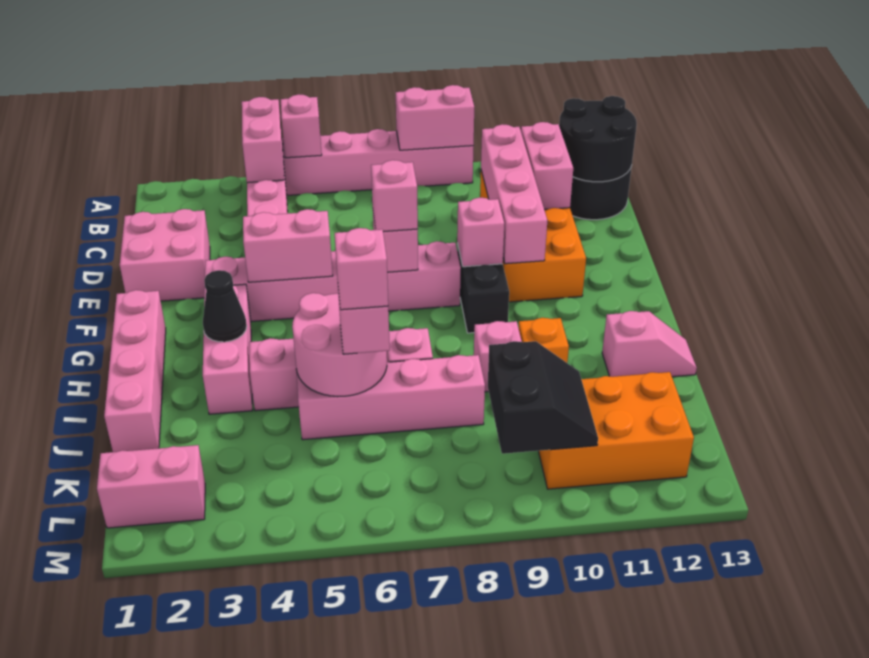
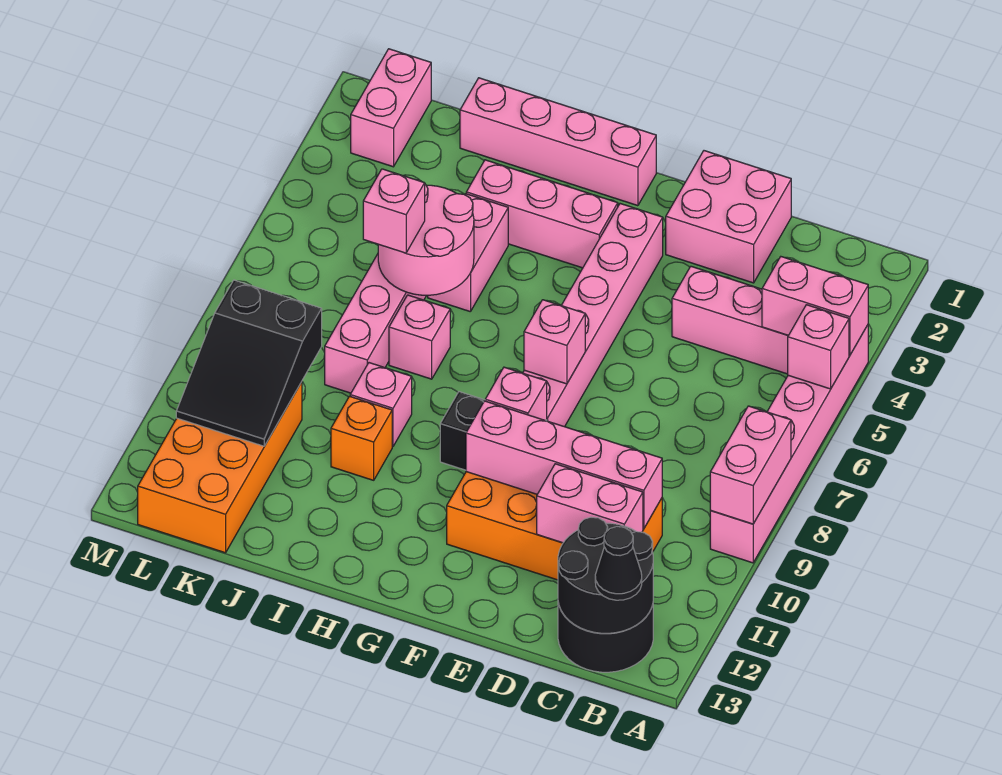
pink 1x2 brick [243,209,333,282] -> none
pink 1x1 brick [371,160,418,232] -> none
black 1x1 cone [203,270,247,342] -> black 1x1 cone moved to [595,527,642,600]
pink 1x2 slope [602,311,697,377] -> none
pink 1x1 brick [335,228,388,310] -> none
black 2x2 slope [488,341,598,454] -> black 2x3 slope [176,280,322,446]
orange 2x3 brick [538,372,694,489] -> orange 2x4 brick [138,382,302,553]

